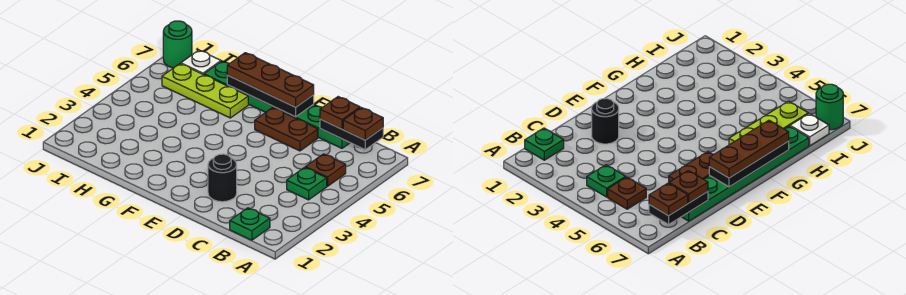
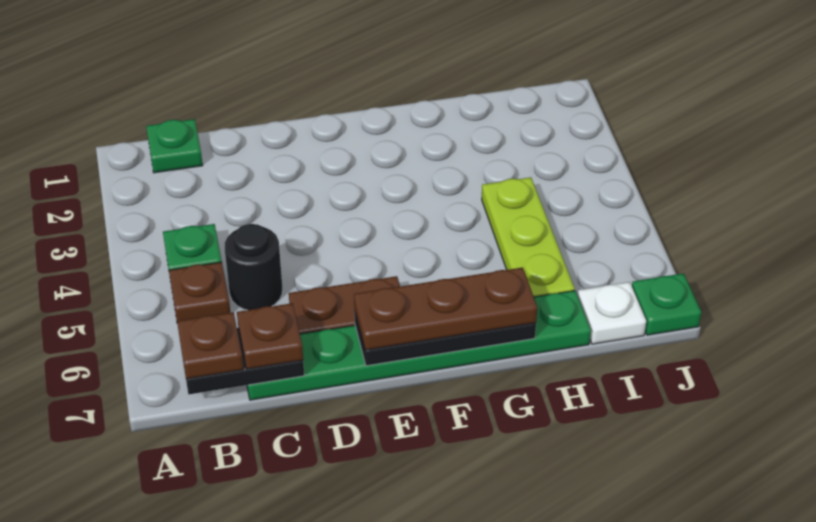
black 1x1 round brick [208,154,237,202] -> black 1x1 round brick moved to [225,224,282,310]
lime 1x3 plate [162,64,248,118] -> lime 1x3 plate turned to [482,177,575,297]
green 1x1 round brick [163,21,192,68] -> green 1x1 plate [632,273,701,335]

